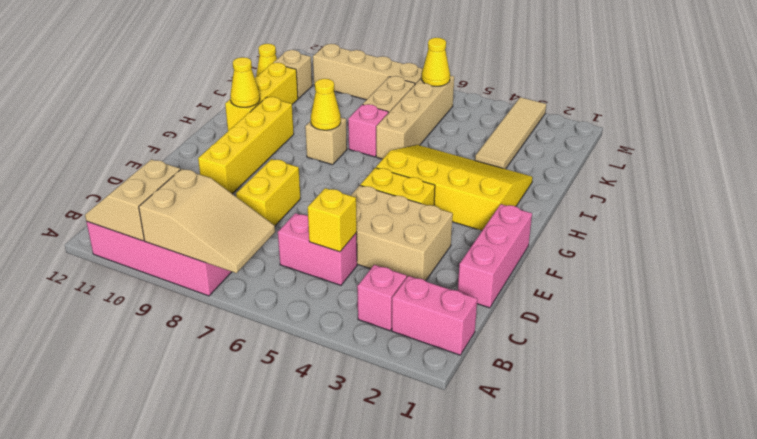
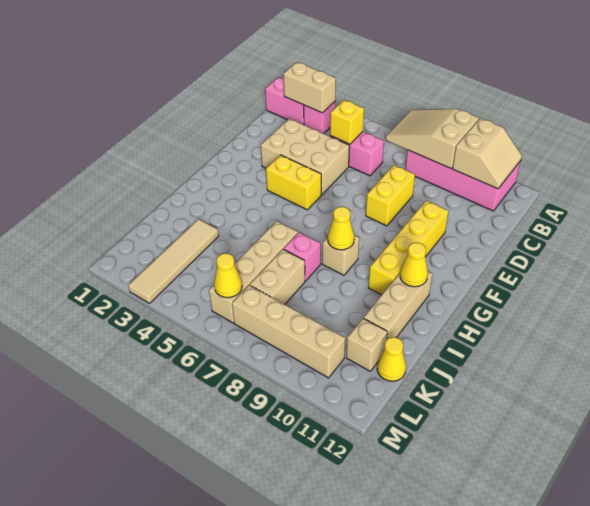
none -> tan 1x2 brick [283,62,336,113]
pink 1x3 brick [458,204,532,308] -> none
yellow 3x4 slope [376,145,533,231] -> none
yellow 1x3 brick [225,63,298,131] -> tan 1x3 brick [364,272,432,339]

